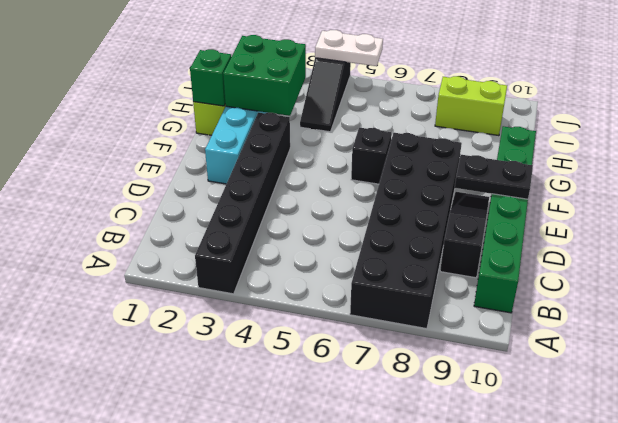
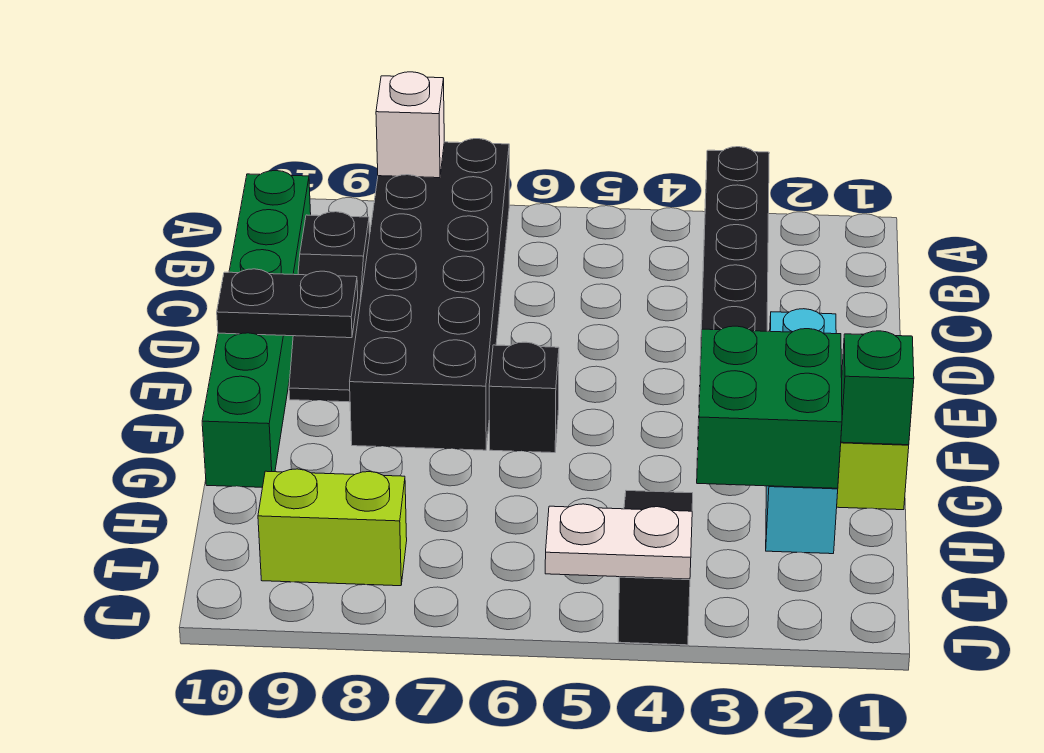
none -> white 1x1 brick [376,72,444,178]

